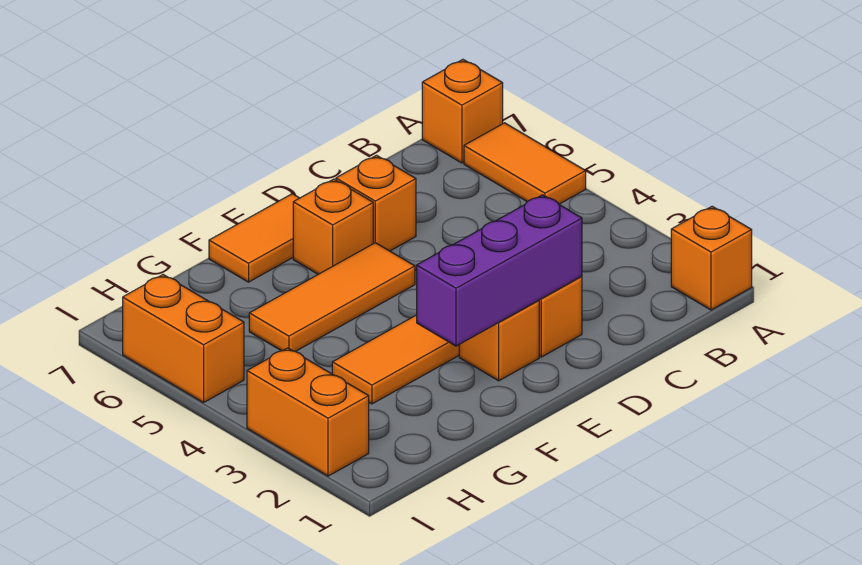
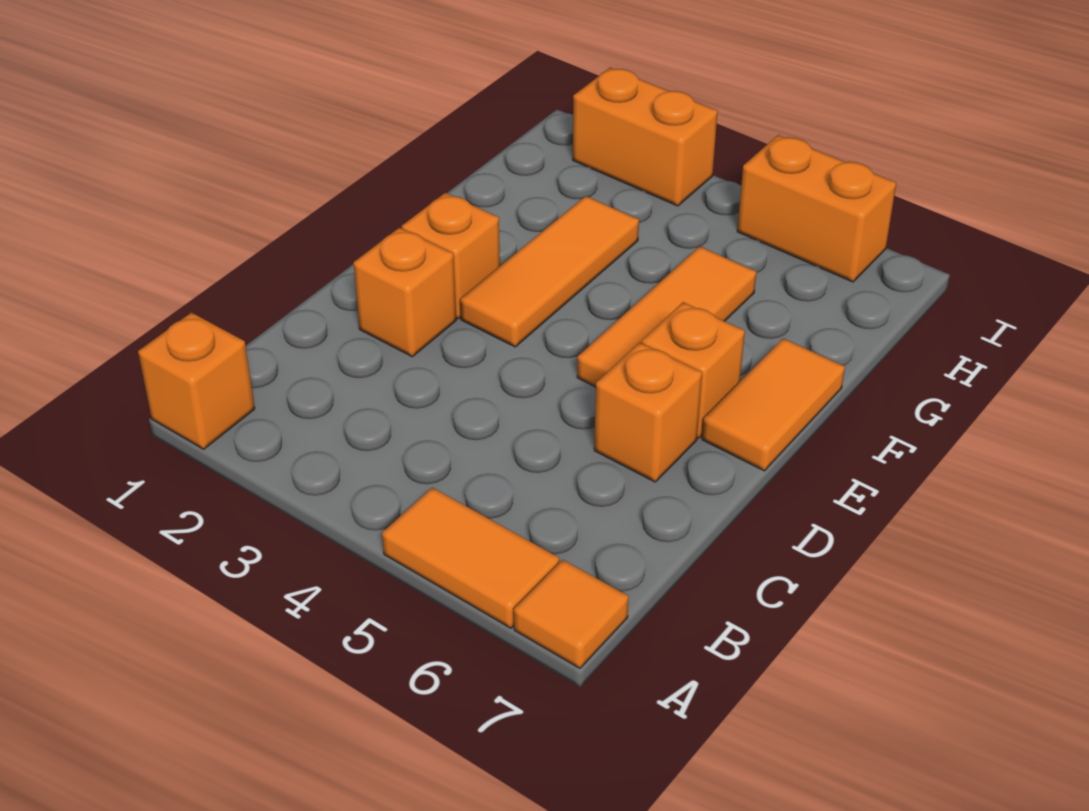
orange 1x1 brick [422,60,503,163] -> orange 1x1 tile [514,560,629,668]
purple 1x3 brick [417,195,582,346] -> none

